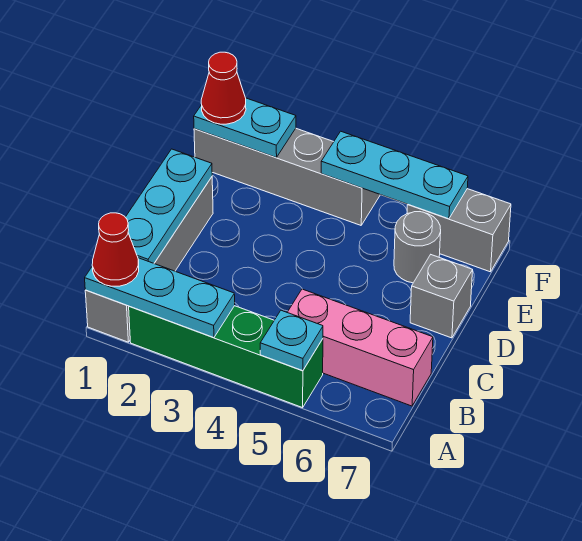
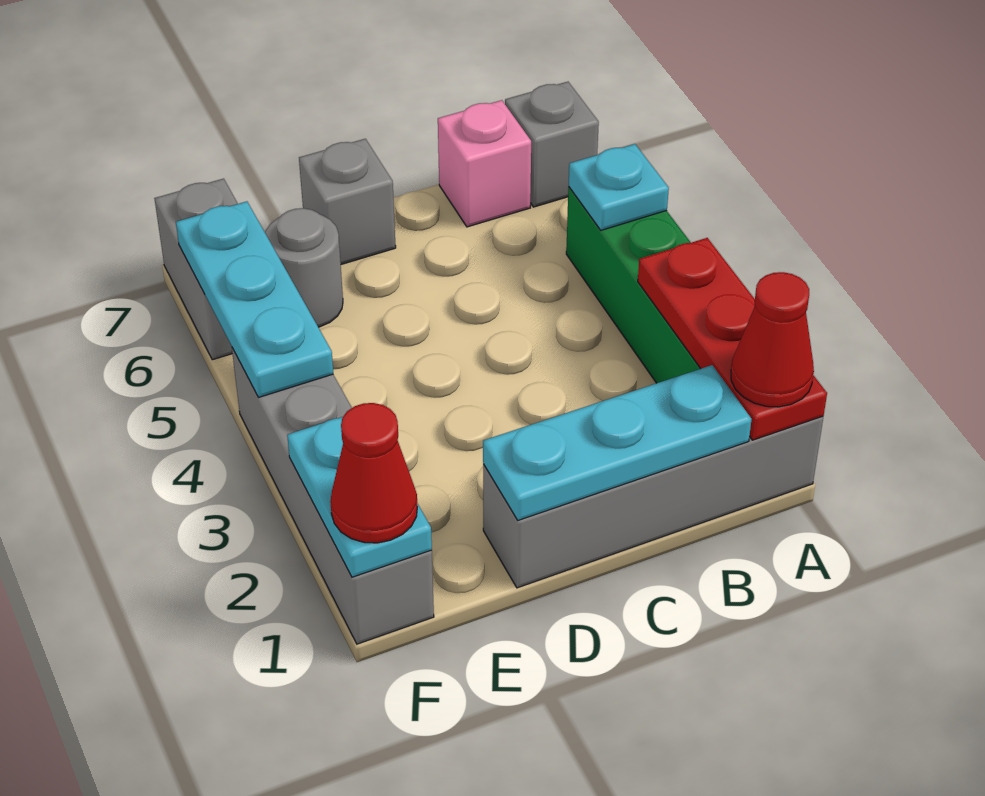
cyan 1x3 plate [85,258,235,338] -> red 1x3 plate [638,238,827,440]
none -> grey 1x1 brick [505,82,599,207]
pink 1x3 brick [287,289,433,406] -> pink 1x1 brick [438,100,531,227]

